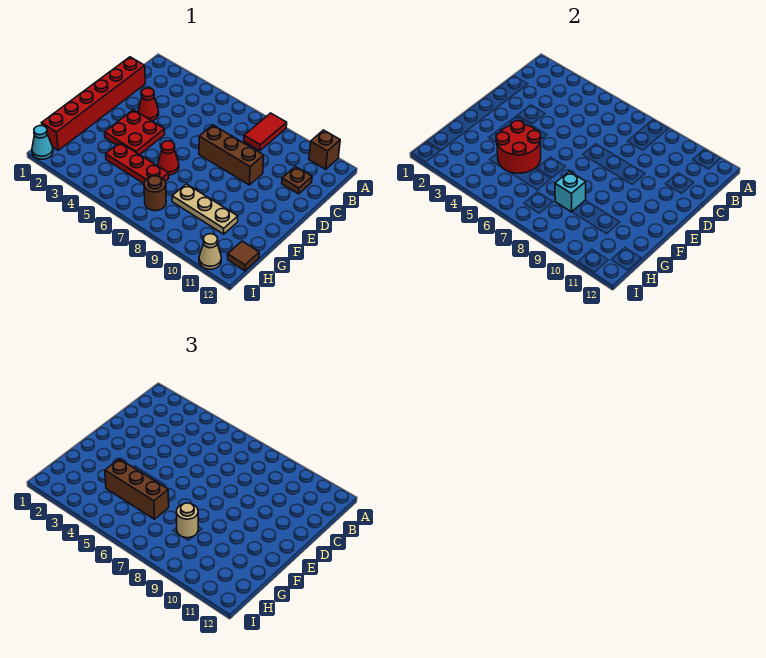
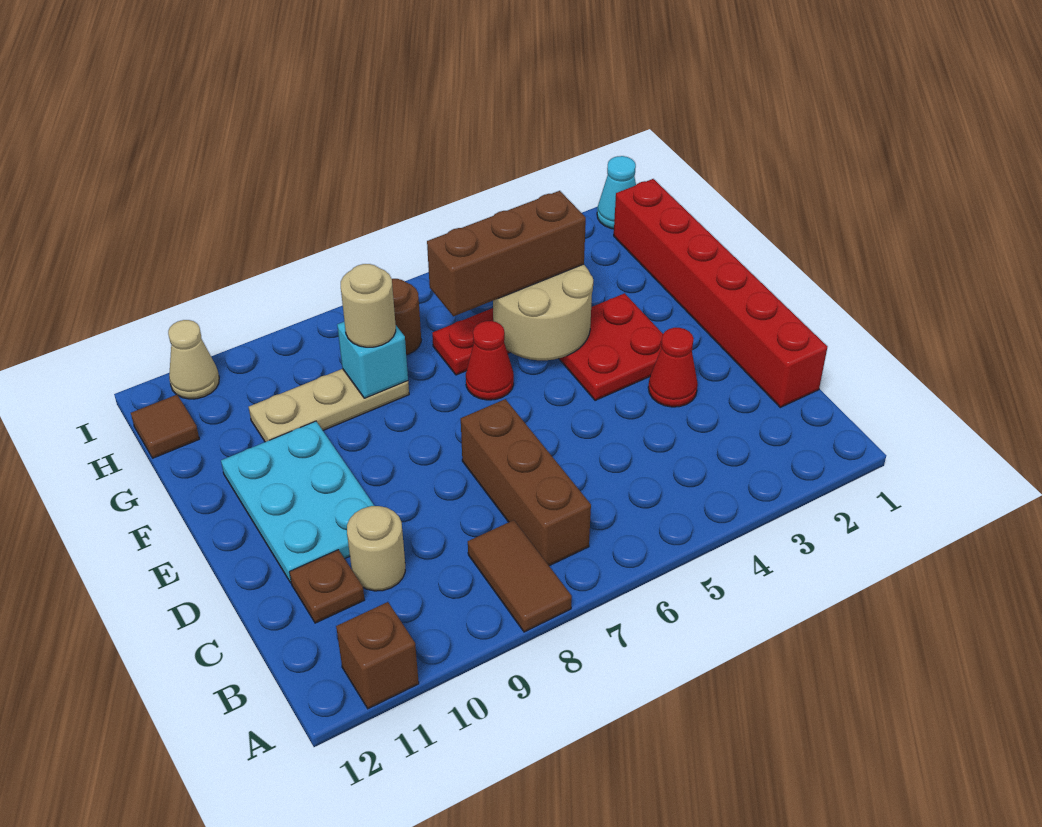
red 1x2 tile [244,113,287,151] -> brown 1x2 tile [468,520,572,632]
none -> tan 1x1 round brick [347,506,405,591]
brown 1x3 brick [199,125,264,185] -> brown 1x3 brick turned to [461,399,591,566]
none -> cyan 2x3 plate [221,421,374,583]
red 2x2 round brick [496,121,541,173] -> tan 2x2 round brick [493,264,593,360]

